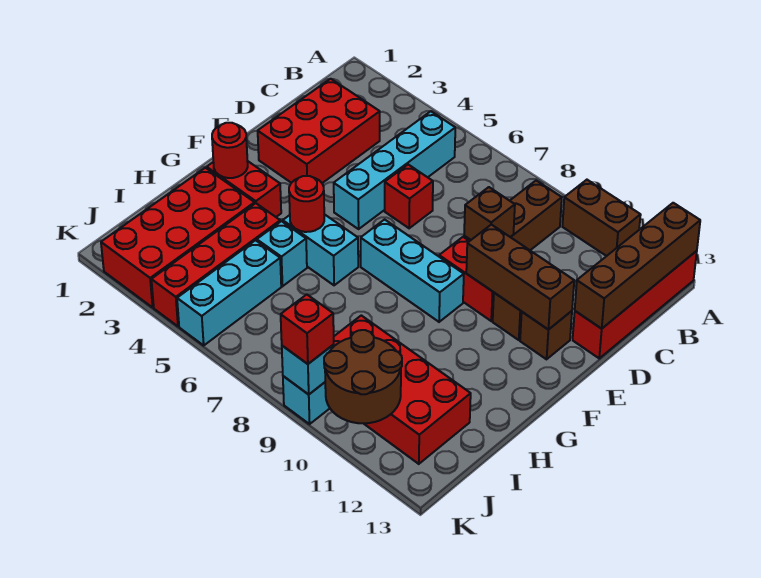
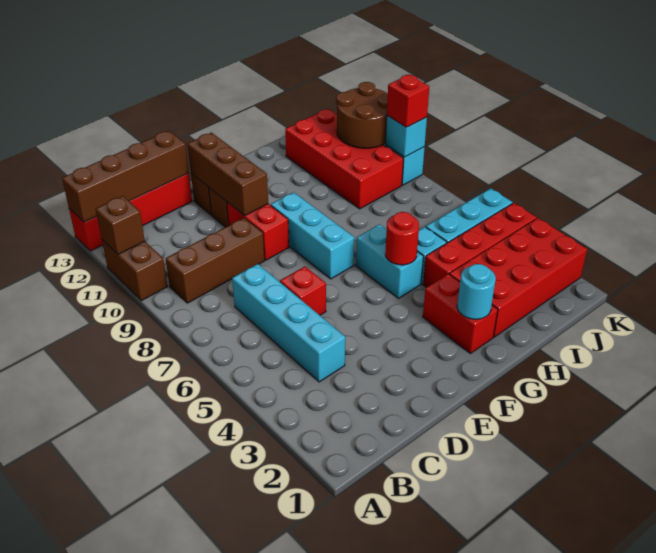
cyan 1x4 brick [334,111,455,229] -> cyan 1x4 brick turned to [232,264,345,382]
red 2x3 brick [258,79,380,183] -> none
brown 1x1 brick [464,187,515,240] -> brown 1x1 brick moved to [96,196,145,254]
red 1x1 round brick [212,123,248,178] -> cyan 1x1 round brick [457,264,496,319]

